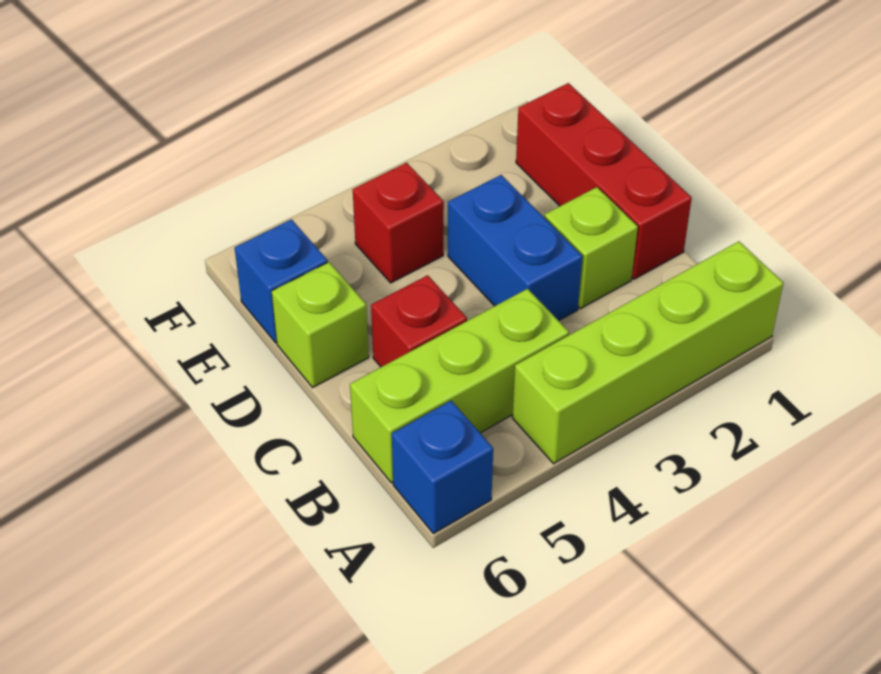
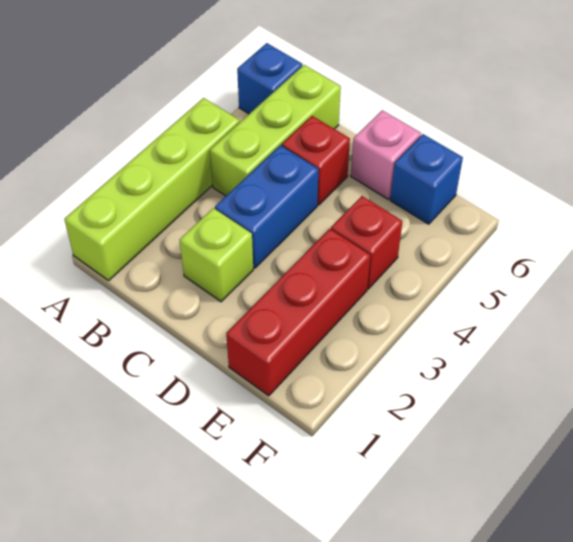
red 1x3 brick [516,83,692,279] -> red 1x3 brick turned to [226,229,370,396]
blue 1x2 brick [448,175,582,321] -> blue 1x2 brick turned to [215,145,319,268]
lime 1x1 brick [272,262,369,387] -> pink 1x1 brick [351,110,421,199]

